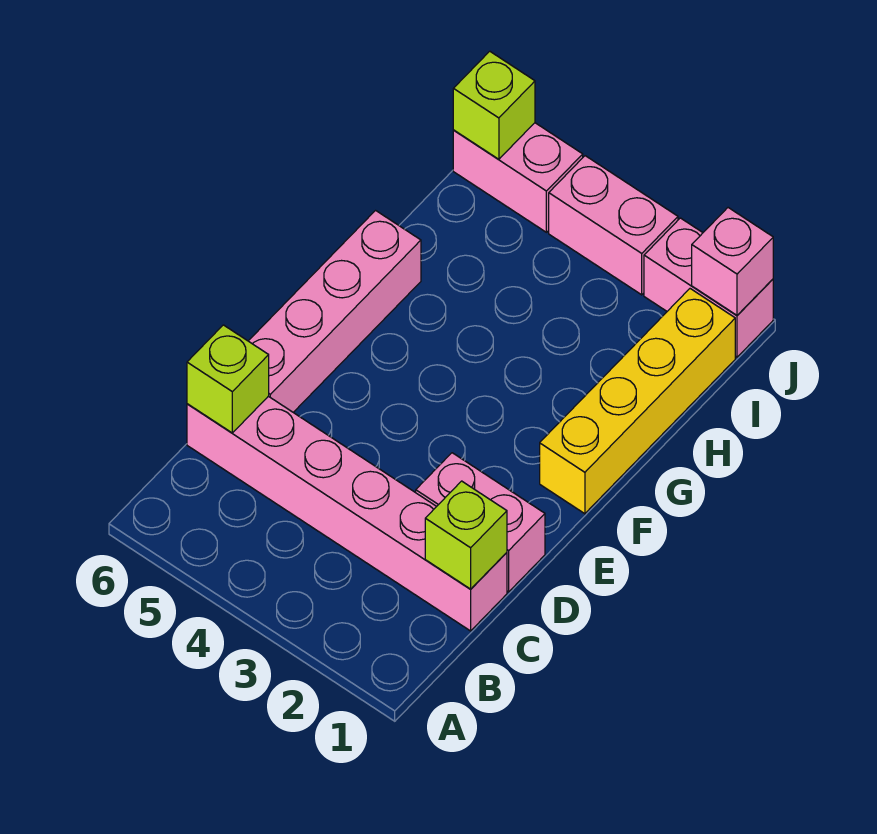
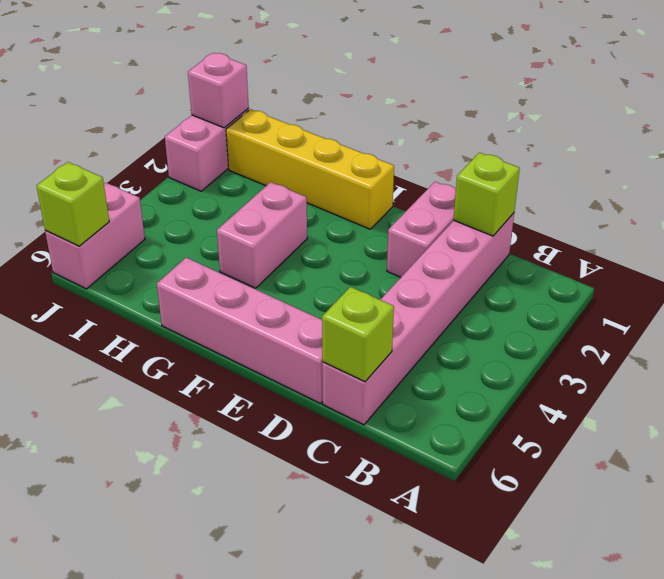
pink 1x2 brick [549,156,678,295] -> pink 1x2 brick moved to [217,182,307,288]

